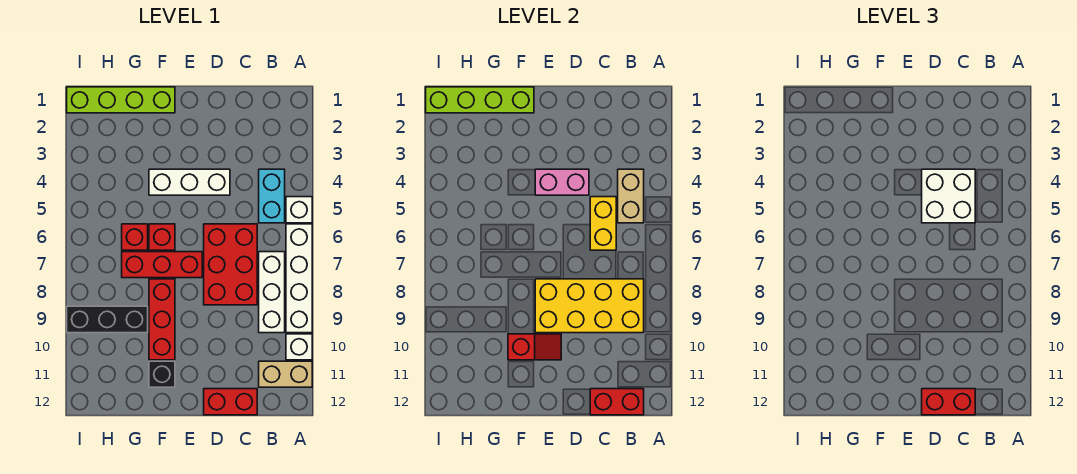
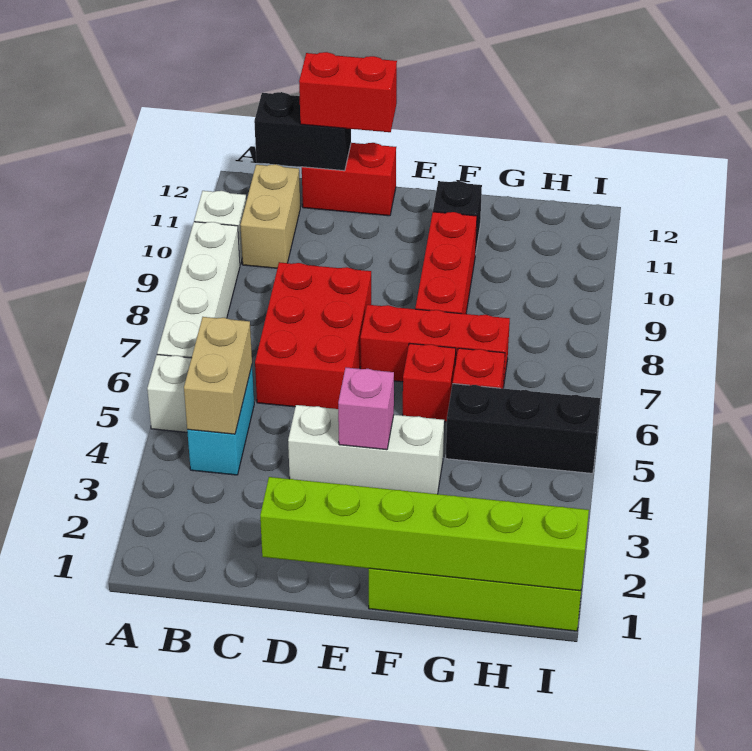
tan 1x2 brick [259,361,312,387] -> tan 1x2 brick turned to [240,164,300,268]
white 1x3 brick [259,252,285,333] -> none
yellow 2x4 brick [535,279,644,333] -> none
red 1x2 brick [590,389,644,415] -> black 1x2 brick [254,92,351,171]
white 2x2 brick [922,169,975,223] -> none
yellow 1x2 brick [590,197,616,250] -> none
pink 1x2 brick [535,169,589,195] -> pink 1x1 brick [338,368,394,450]
red 1x2 slope [508,334,561,360] -> none
lime 1x4 brick [426,87,534,113] -> lime 1x6 brick [260,477,589,591]
black 1x3 brick [67,306,148,333] -> black 1x3 brick moved to [446,384,600,474]

